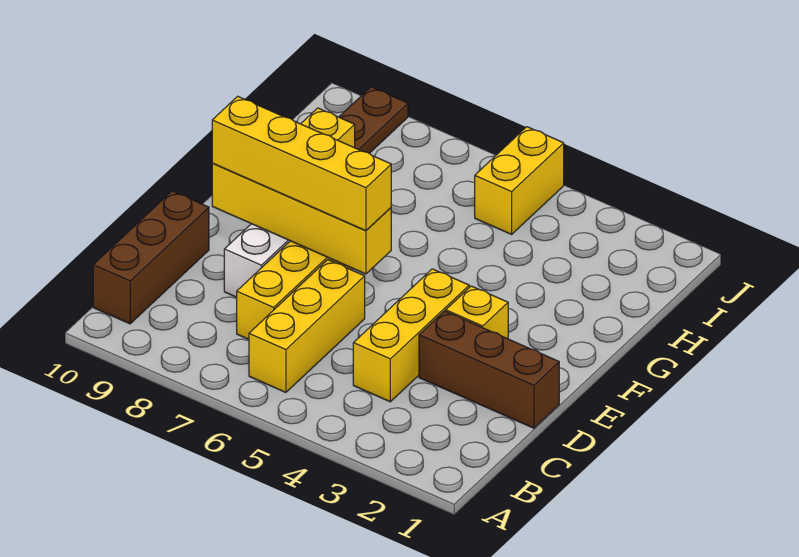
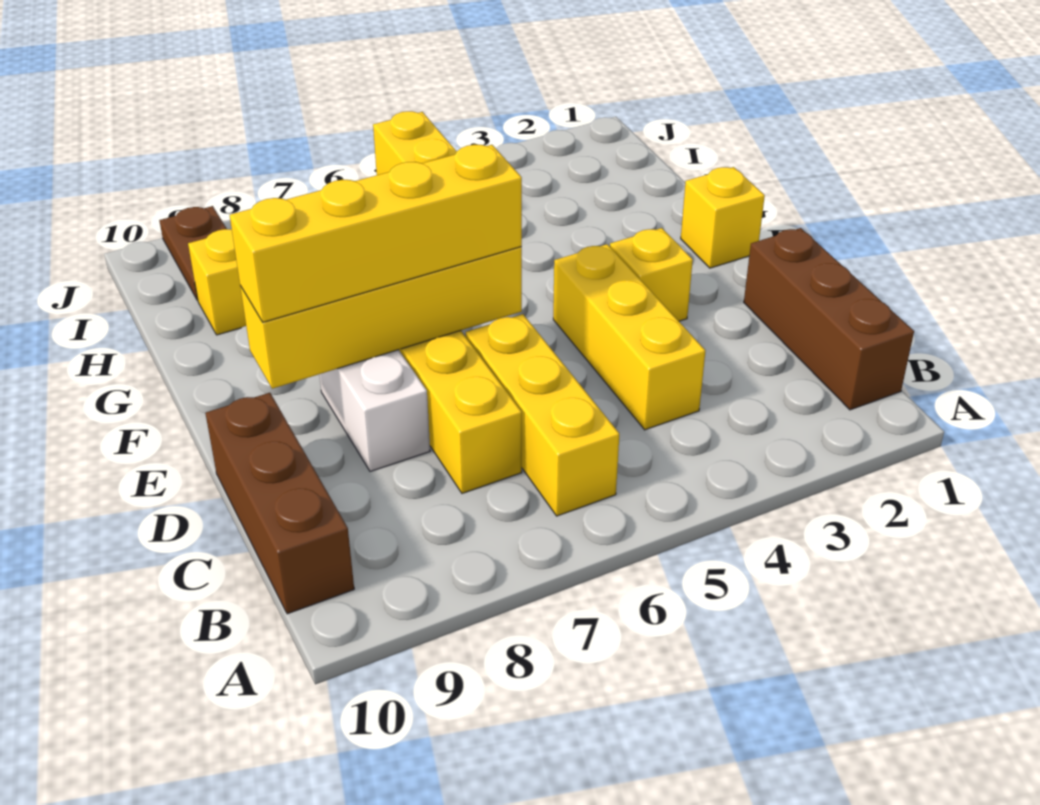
brown 1x3 brick [419,311,559,428] -> brown 1x3 brick turned to [744,228,914,410]
none -> yellow 1x1 brick [681,167,765,268]

